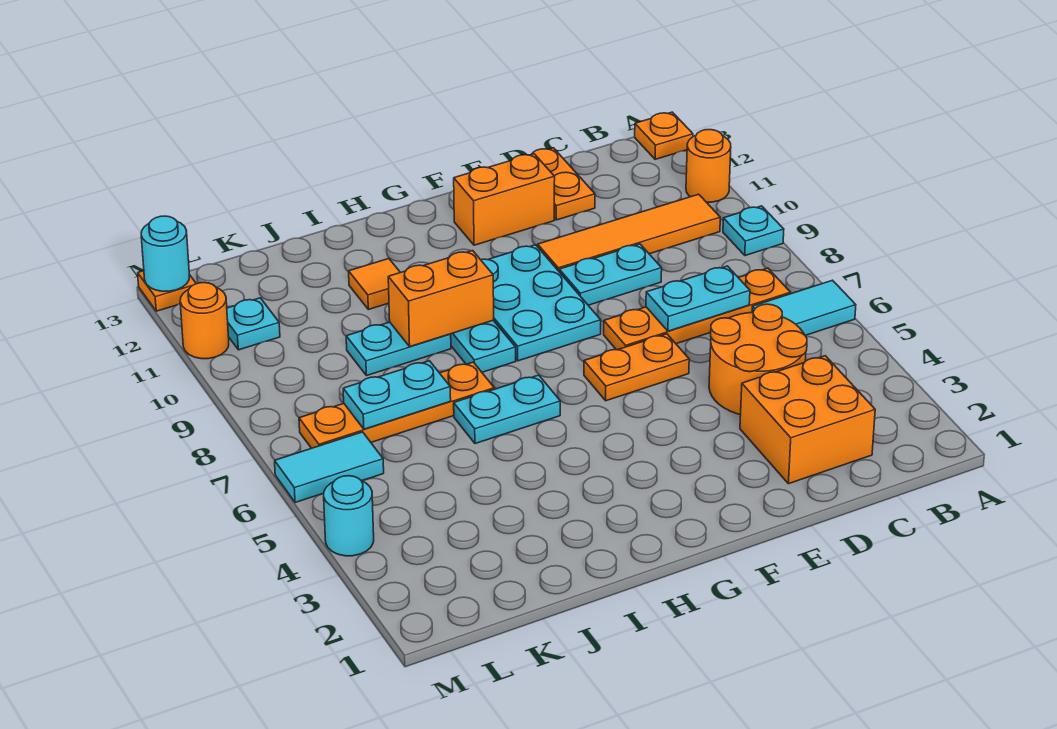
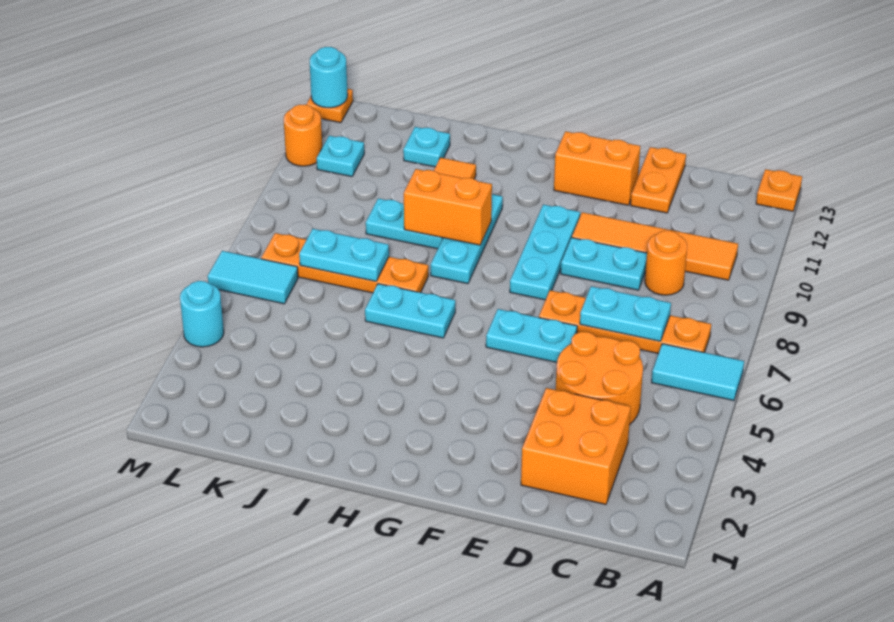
cyan 1x1 plate [723,206,784,256] -> cyan 1x1 plate moved to [403,127,450,167]
orange 1x1 round brick [686,130,731,202] -> orange 1x1 round brick moved to [645,231,687,295]
orange 1x2 plate [584,334,689,401] -> cyan 1x2 plate [486,309,577,362]
cyan 2x3 plate [481,245,601,361] -> cyan 1x3 plate [510,205,580,300]

